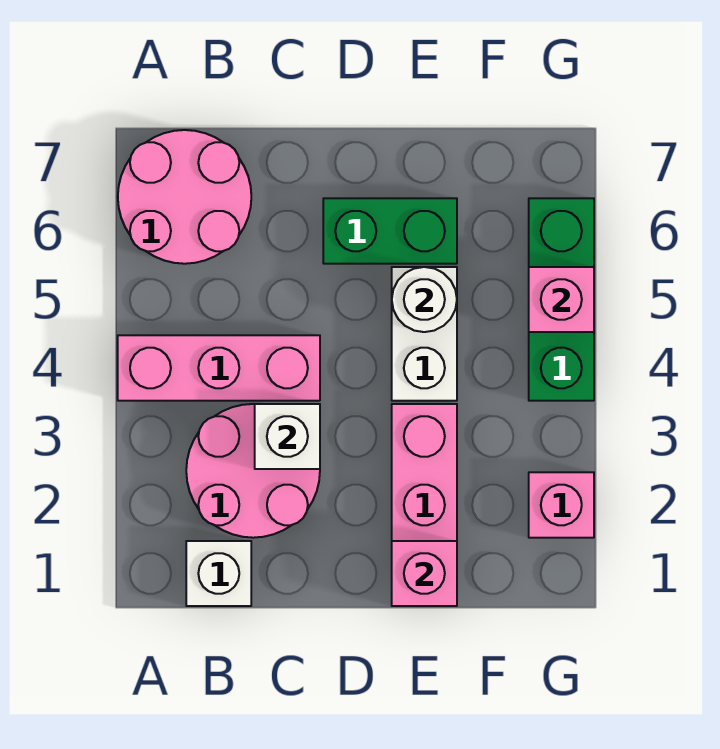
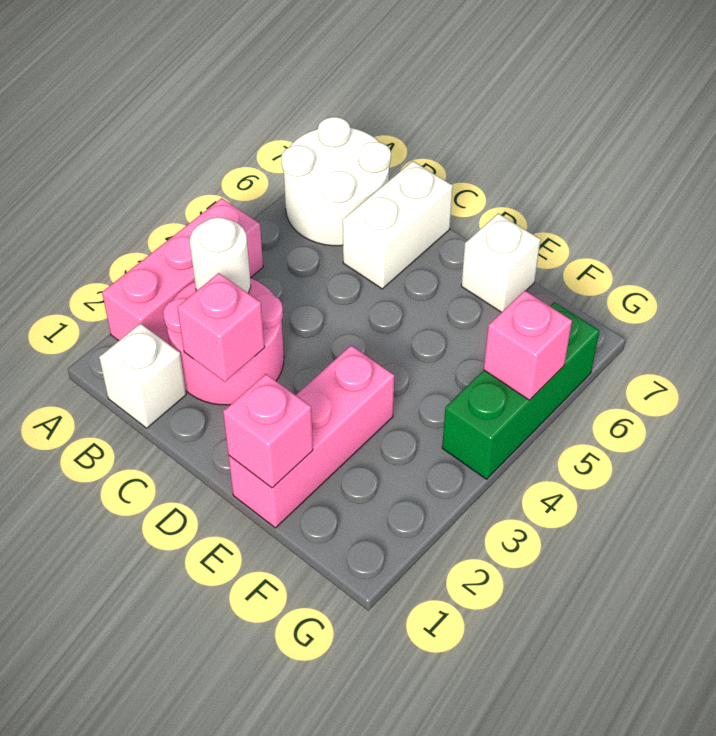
pink 1x3 brick [118,335,320,401] -> pink 1x3 brick turned to [102,198,263,345]
pink 2x2 round brick [118,130,251,264] -> white 2x2 round brick [281,117,391,246]
white 1x1 brick [255,404,320,469] -> white 1x1 brick moved to [461,213,540,312]
green 1x2 brick [323,198,457,264] -> none
white 1x2 brick [392,267,457,401] -> white 1x2 brick moved to [343,161,453,289]
white 1x1 round brick [392,267,457,332] -> white 1x1 round brick moved to [190,217,251,293]
pink 1x1 brick [529,472,594,538] -> pink 1x1 brick moved to [177,273,265,382]

